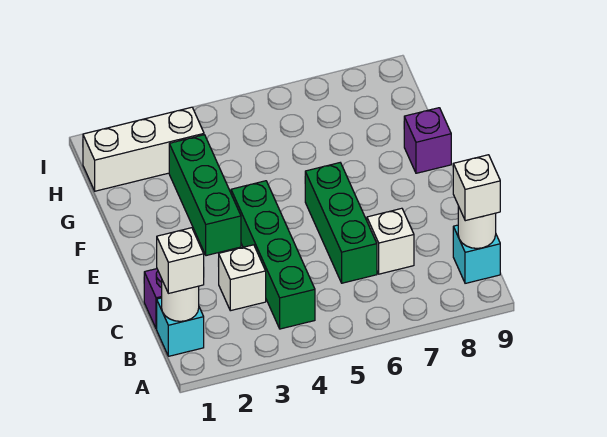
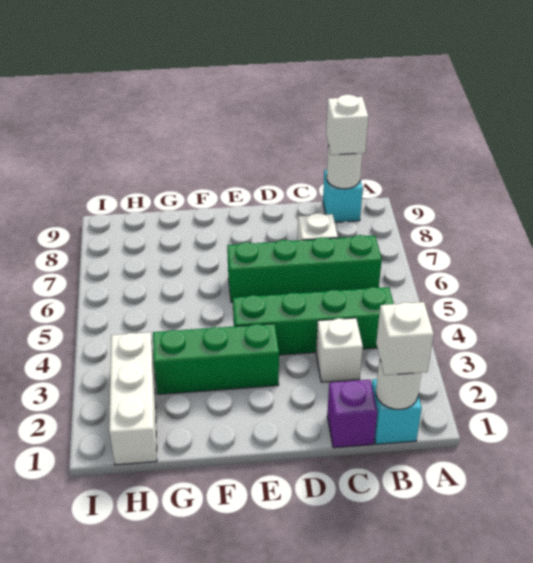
green 1x3 brick [305,163,377,283] -> green 1x4 brick [227,235,382,302]
purple 1x1 brick [404,108,451,173] -> none

